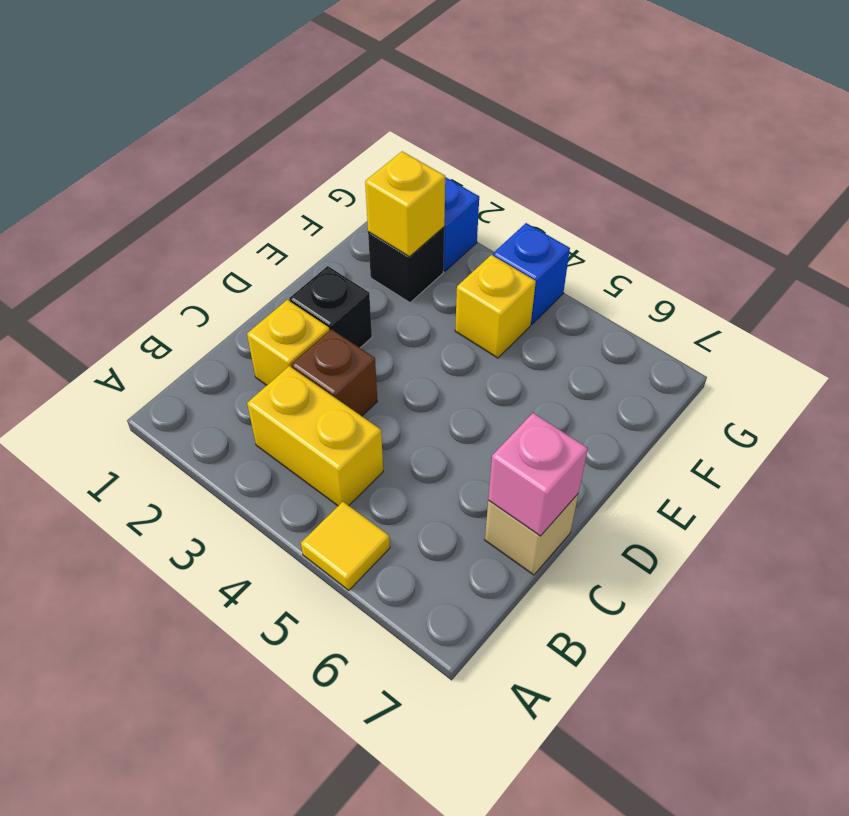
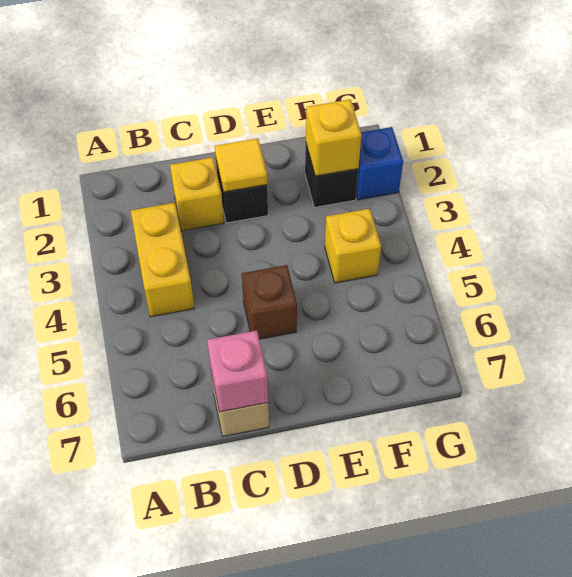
yellow 1x1 tile [301,502,390,590] -> yellow 1x1 tile moved to [215,138,267,192]
brown 1x1 brick [291,329,377,416] -> brown 1x1 brick moved to [242,265,297,339]
blue 1x1 brick [493,223,570,324] -> none

